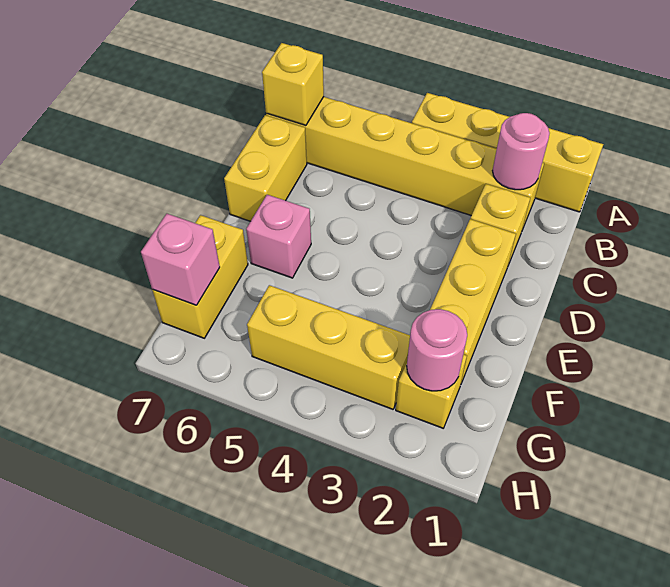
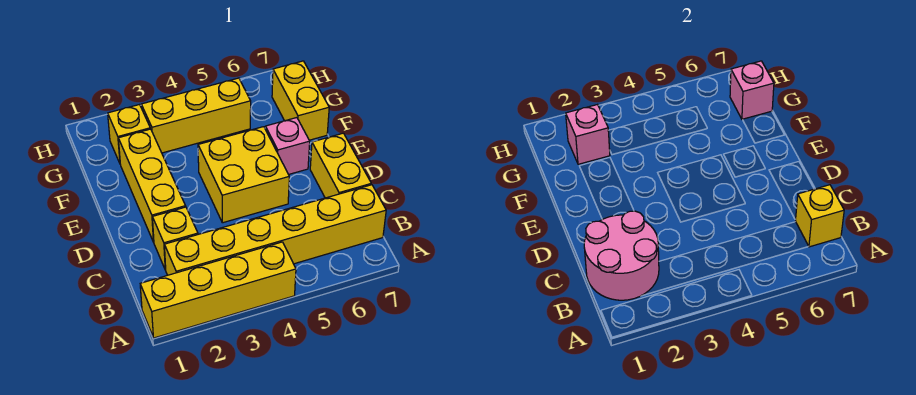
pink 1x1 round brick [492,113,550,190] -> pink 2x2 round brick [584,211,659,300]
none -> yellow 2x2 brick [198,127,289,223]
pink 1x1 round brick [407,309,467,391] -> pink 1x1 brick [566,105,610,164]

